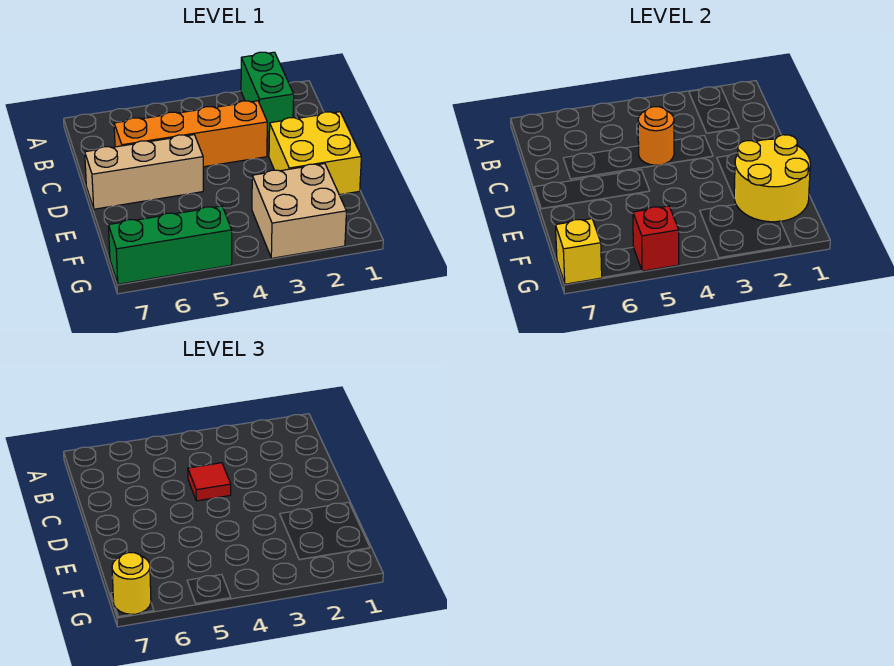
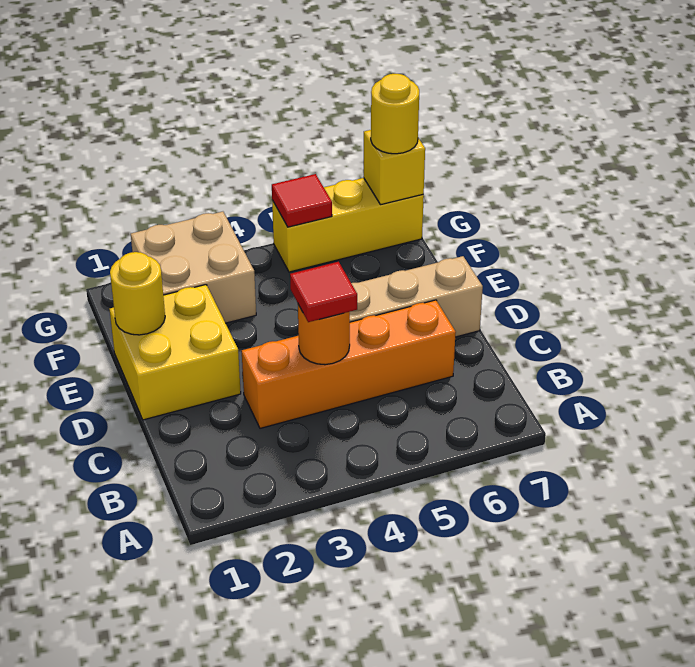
green 1x2 brick [241,52,294,133] -> none
yellow 2x2 round brick [734,135,810,222] -> yellow 1x1 round brick [110,252,165,335]
green 1x3 brick [108,206,232,284] -> yellow 1x3 brick [272,178,424,272]
red 1x1 brick [633,206,679,271] -> red 1x1 tile [272,174,332,227]

